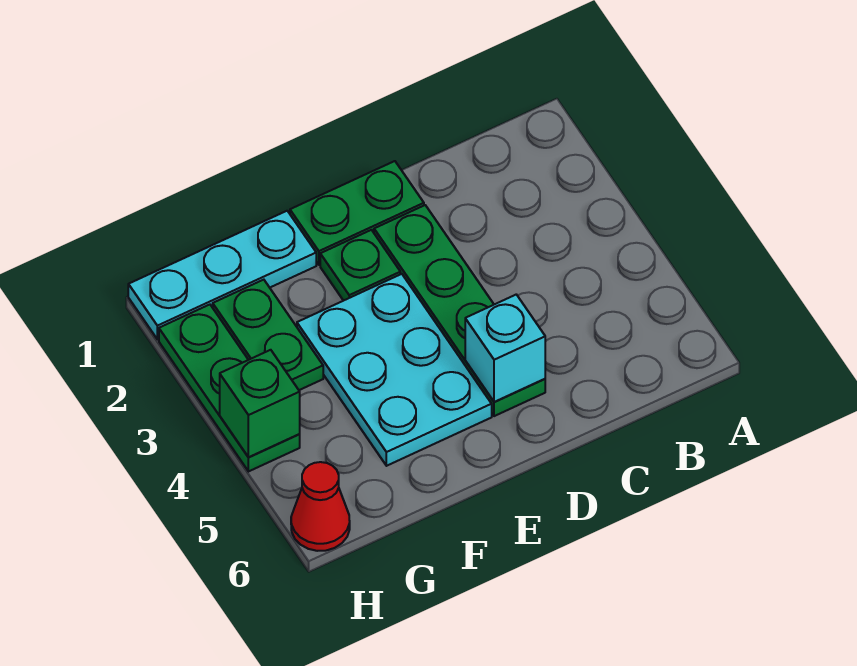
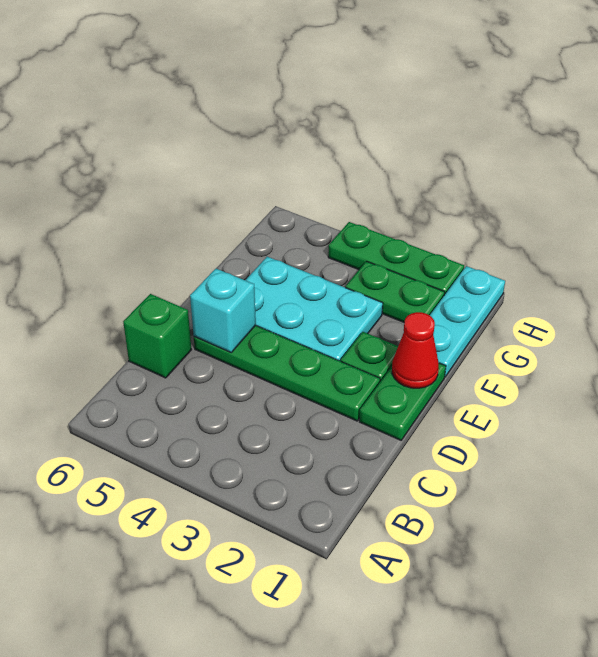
green 1x1 brick [220,350,300,457] -> green 1x1 brick moved to [123,294,192,378]
red 1x1 cone [291,462,350,551] -> red 1x1 cone moved to [392,312,439,388]

